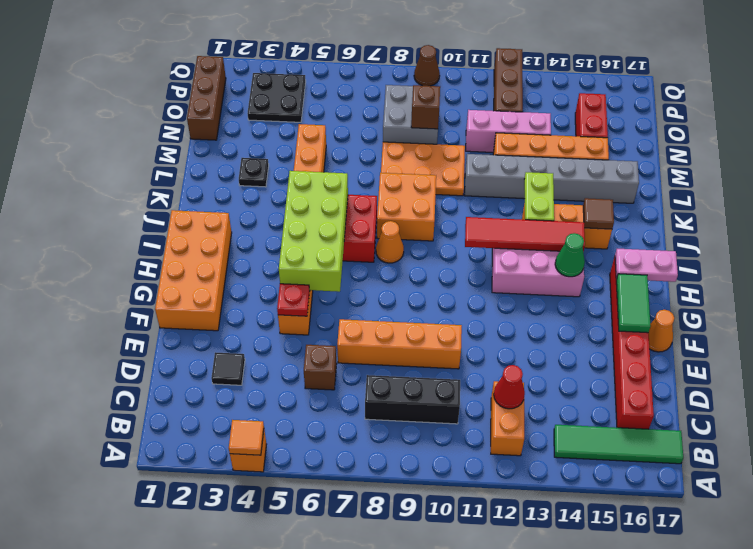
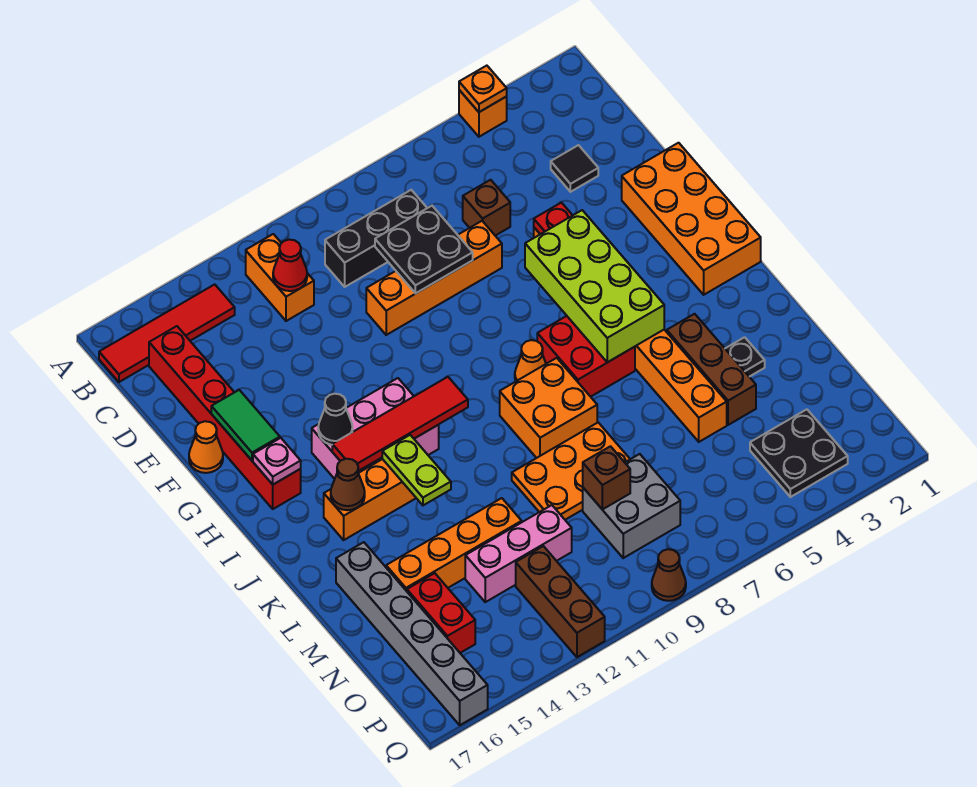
orange 1x1 tile [229,420,264,455] -> orange 1x1 plate [459,66,507,112]
green 1x4 tile [554,425,683,464] -> red 1x4 tile [99,284,235,382]
none -> black 2x2 plate [375,206,473,293]
green 1x1 cone [555,233,585,277] -> black 1x1 cone [318,394,352,445]
pink 1x2 plate [615,249,678,282] -> pink 1x1 plate [253,438,301,484]
brown 1x1 tile [583,198,614,229] -> brown 1x1 cone [331,459,365,510]
grey 1x6 brick [465,154,639,203] -> grey 1x6 brick turned to [336,542,488,725]
brown 1x3 brick [187,56,226,140] -> brown 1x3 brick moved to [667,314,756,425]

